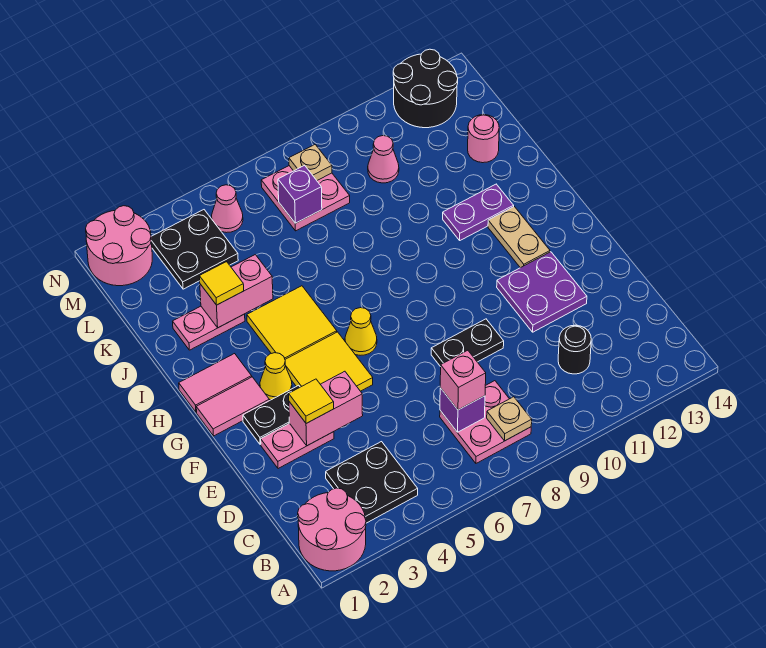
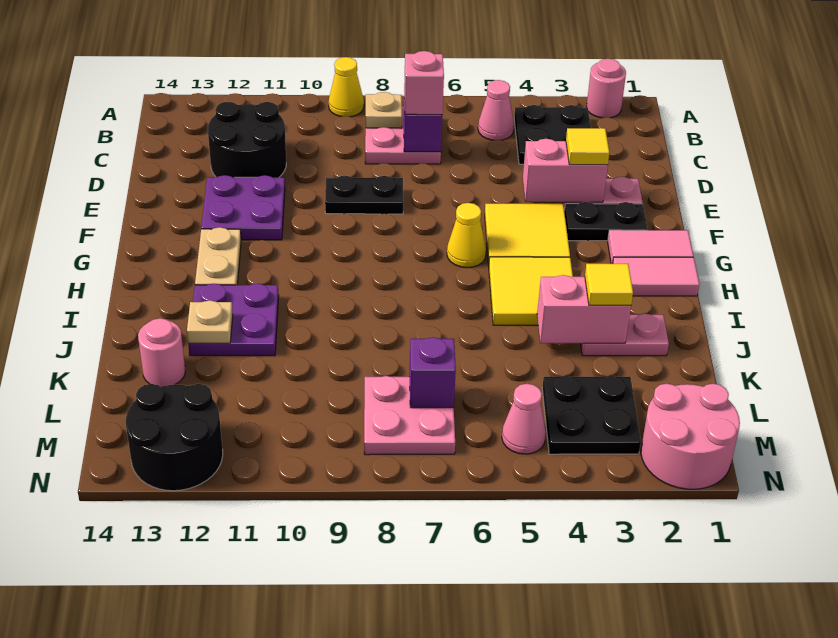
pink 2x2 round brick [298,488,366,571] -> pink 1x1 round brick [586,59,626,118]
black 1x1 round brick [558,325,591,374] -> black 2x2 round brick [208,102,286,177]
yellow 1x1 cone [260,353,292,400] -> yellow 1x1 cone moved to [329,57,364,117]
purple 1x2 plate [443,184,514,240] -> purple 2x2 plate [188,284,279,356]
pink 1x1 cone [368,136,399,183] -> pink 1x1 cone moved to [478,80,514,140]
tan 1x1 plate [289,145,332,180] -> tan 1x1 plate moved to [187,300,233,344]

